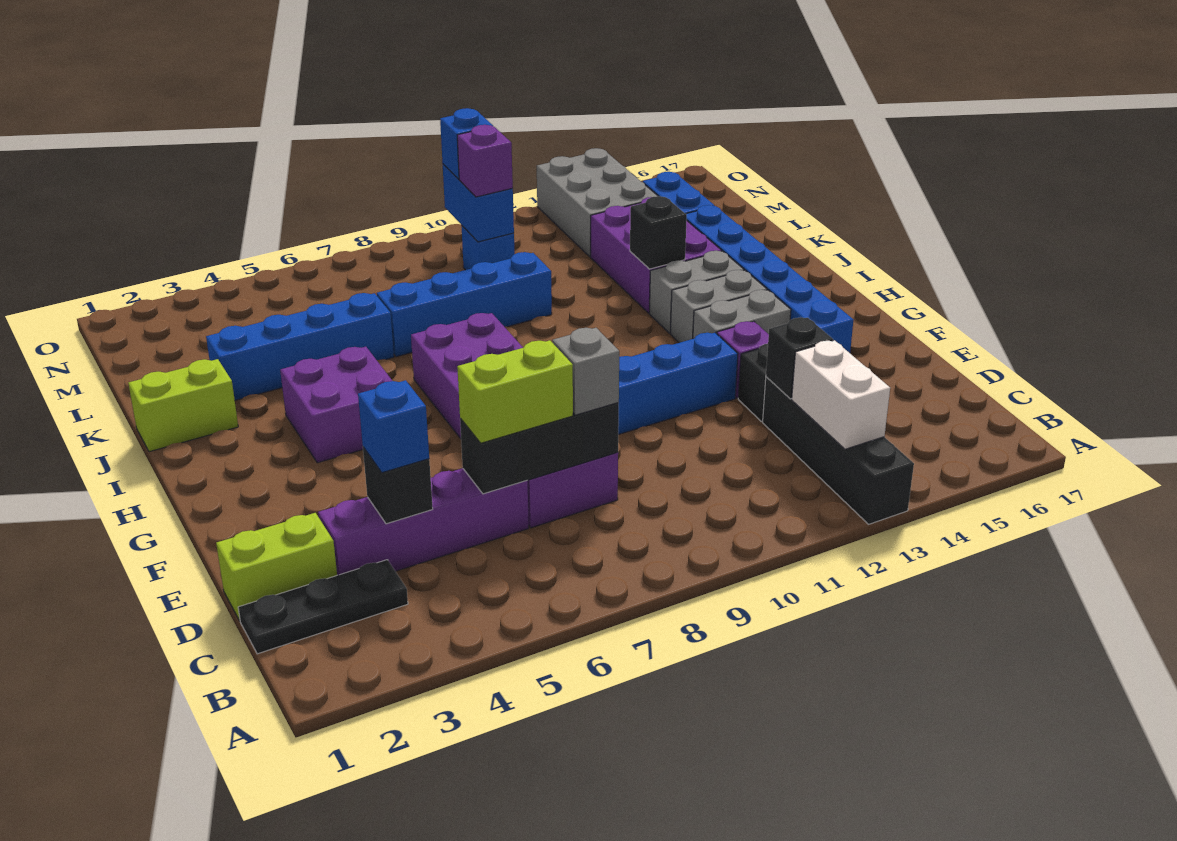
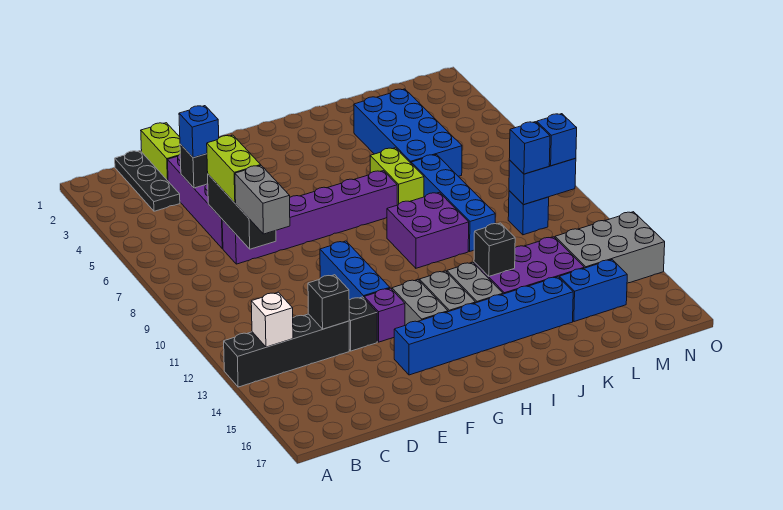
white 1x2 brick [792,340,890,449] -> white 1x1 brick [251,292,293,347]
purple 2x6 brick [411,313,618,528] -> purple 1x6 brick [222,171,397,264]
grey 1x1 brick [552,328,619,415] -> grey 1x2 brick [235,166,290,234]
purple 2x2 brick [280,347,392,463] -> purple 2x2 brick moved to [387,192,469,268]
lime 1x2 brick [128,359,238,452] -> lime 1x2 brick moved to [370,148,424,205]
blue 1x4 brick [206,293,394,400] -> blue 2x4 brick [354,89,462,176]
purple 1x1 brick [457,125,513,197] -> blue 1x1 brick [509,122,550,174]

